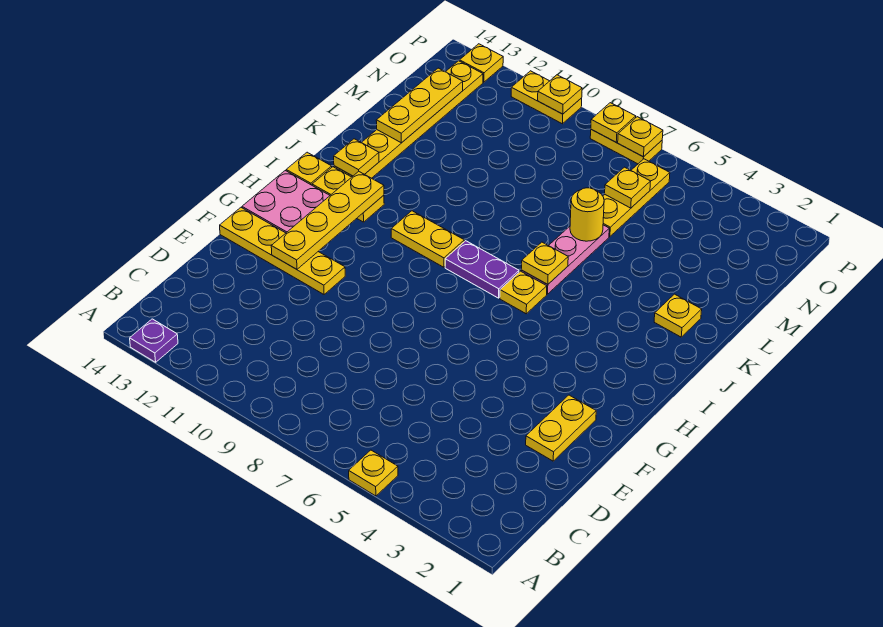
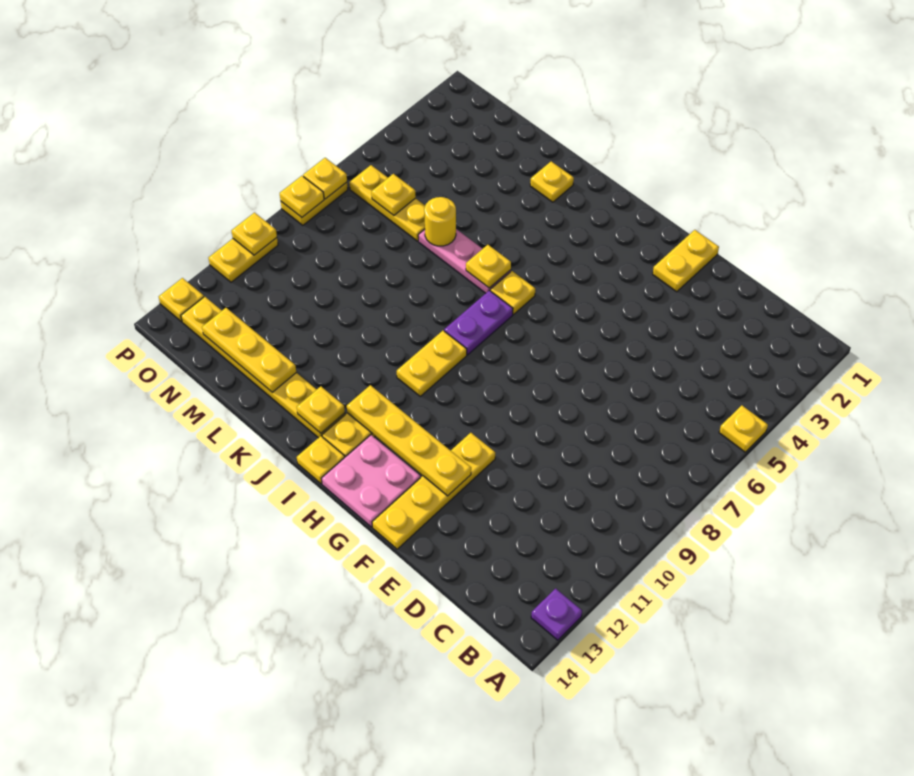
yellow 1x2 plate [526,395,596,461] -> yellow 1x2 plate turned to [653,230,719,292]

